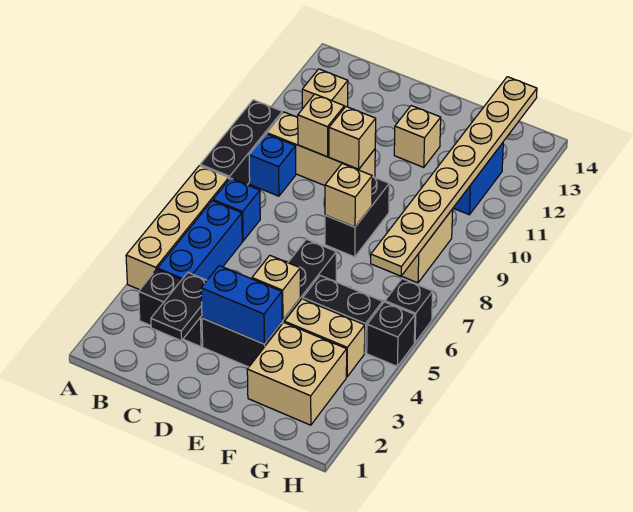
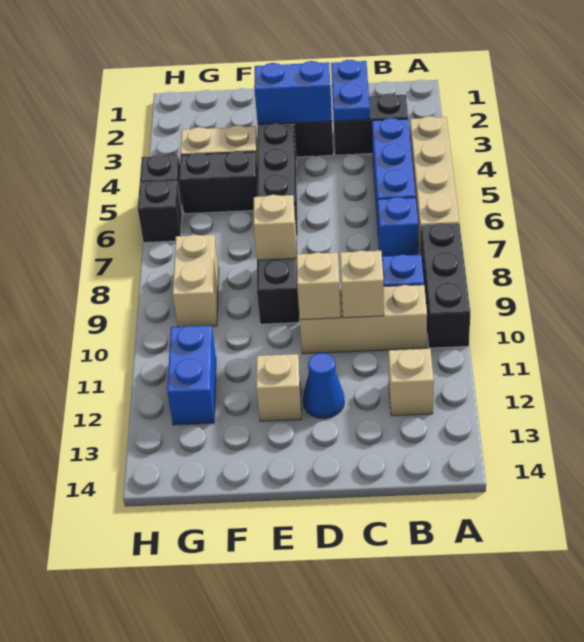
black 1x2 plate [151,273,207,341] -> blue 1x2 plate [331,60,370,121]
none -> blue 1x1 cone [303,353,344,419]
tan 1x1 brick [252,255,300,320] -> none
tan 2x2 brick [247,323,347,425] -> none
tan 1x8 plate [371,77,537,276] -> none

